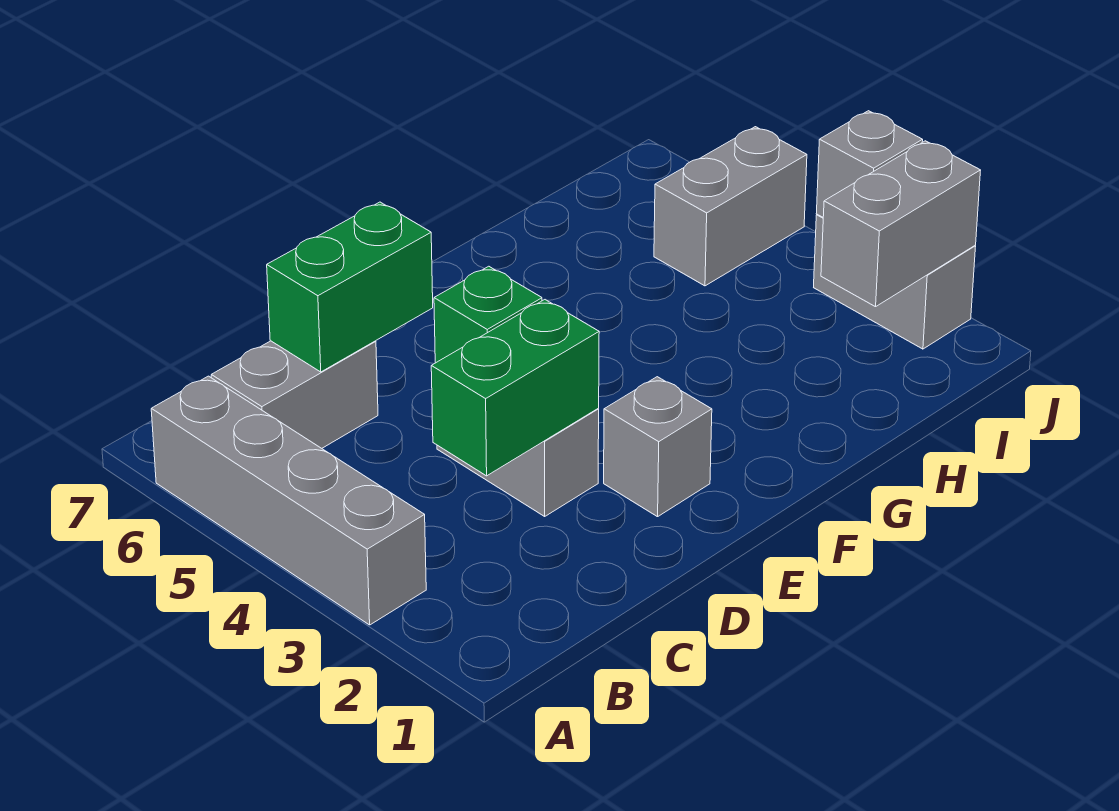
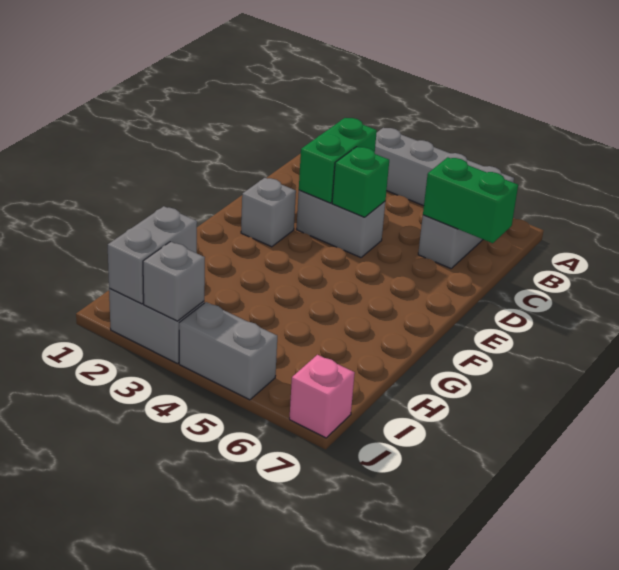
green 1x2 brick [267,202,433,372] -> green 1x2 brick turned to [423,157,518,243]
grey 1x2 brick [654,127,807,286] -> grey 1x2 brick turned to [179,302,277,400]
none -> pink 1x1 brick [289,355,355,438]

